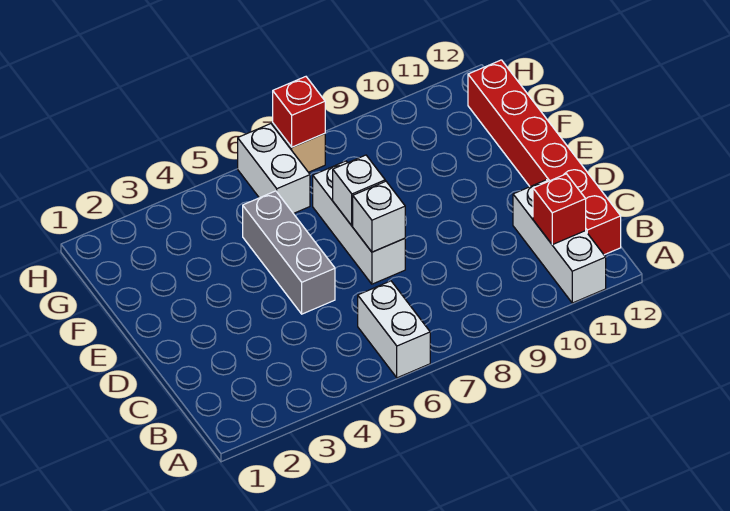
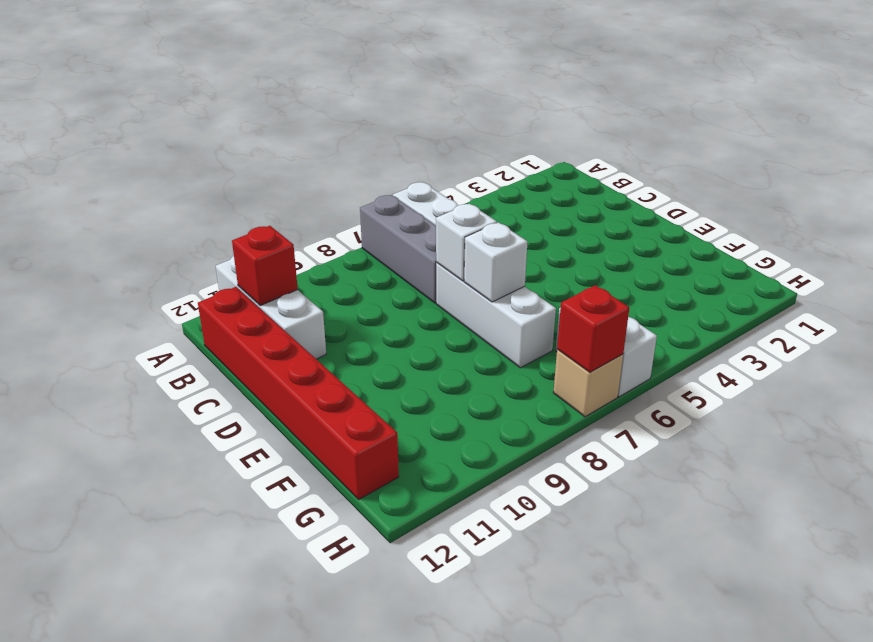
grey 1x3 brick [243,191,335,314] -> grey 1x3 brick moved to [360,195,436,303]

